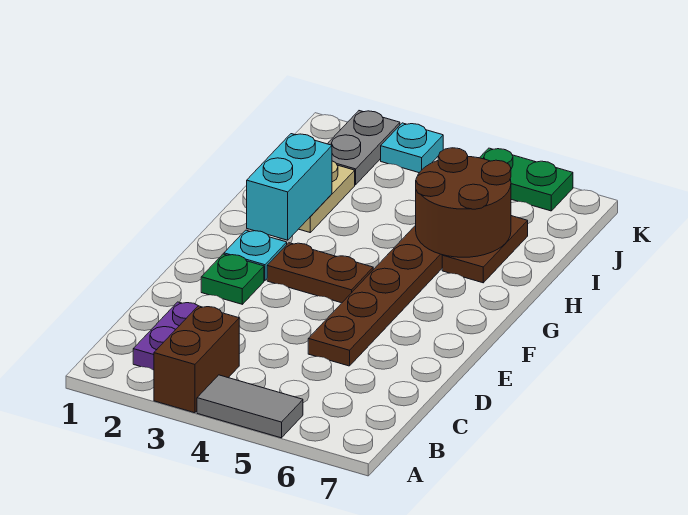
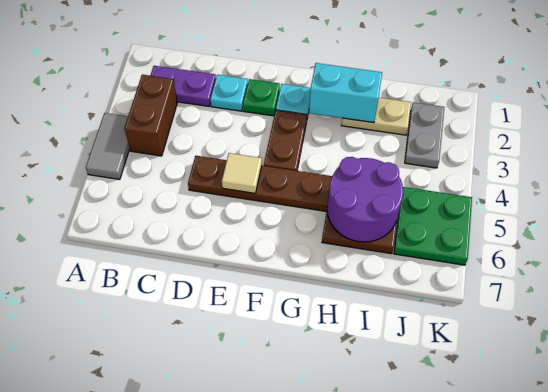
brown 1x2 brick [154,306,239,413] -> brown 1x2 brick turned to [125,75,177,156]
none -> tan 1x1 tile [222,153,262,193]
brown 2x2 round brick [416,148,511,257] -> purple 2x2 round brick [327,157,403,242]
grey 1x2 plate [328,111,400,185] -> grey 1x2 plate turned to [405,102,444,168]
cyan 1x1 plate [381,123,443,173] -> cyan 1x1 plate moved to [210,75,248,111]
green 1x2 plate [480,148,573,211] -> green 2x2 plate [394,187,472,265]

